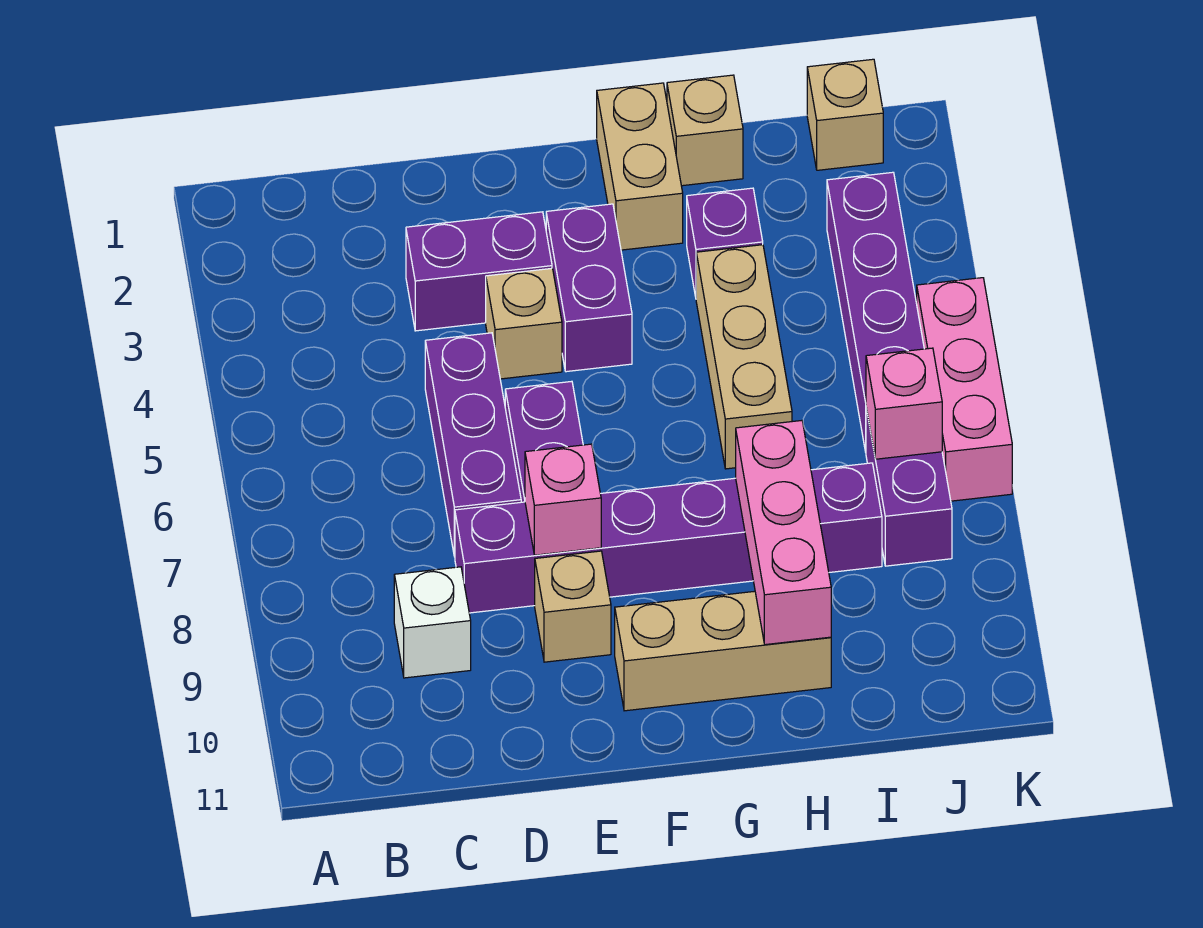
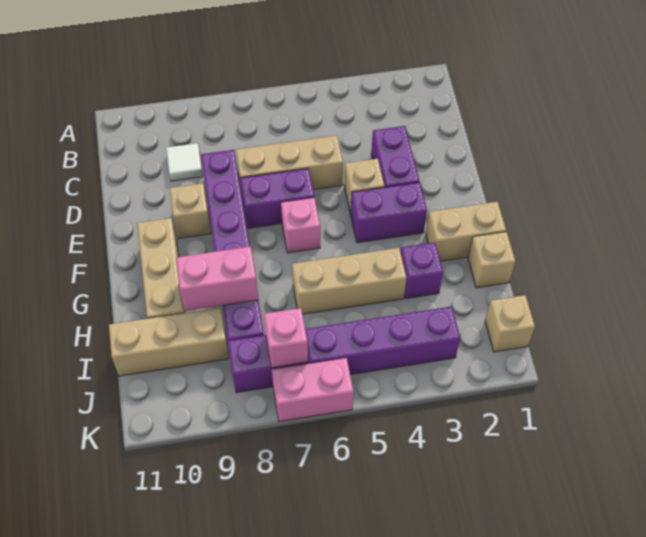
white 1x1 brick [394,567,471,678] -> white 1x1 tile [166,143,203,181]
purple 1x3 brick [425,333,521,557] -> tan 1x3 brick [236,135,343,198]
pink 1x1 brick [525,444,601,555] -> pink 1x1 brick moved to [281,197,320,253]
pink 1x3 brick [736,421,831,645] -> pink 1x2 brick [176,246,258,311]
none -> tan 1x3 brick [109,308,229,376]
pink 1x3 brick [917,278,1012,501] -> pink 1x2 brick [272,358,354,421]

